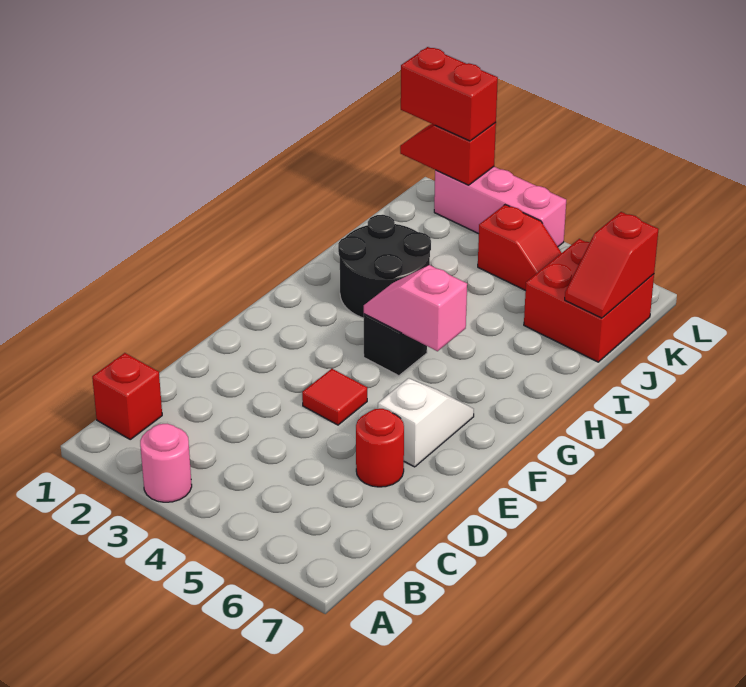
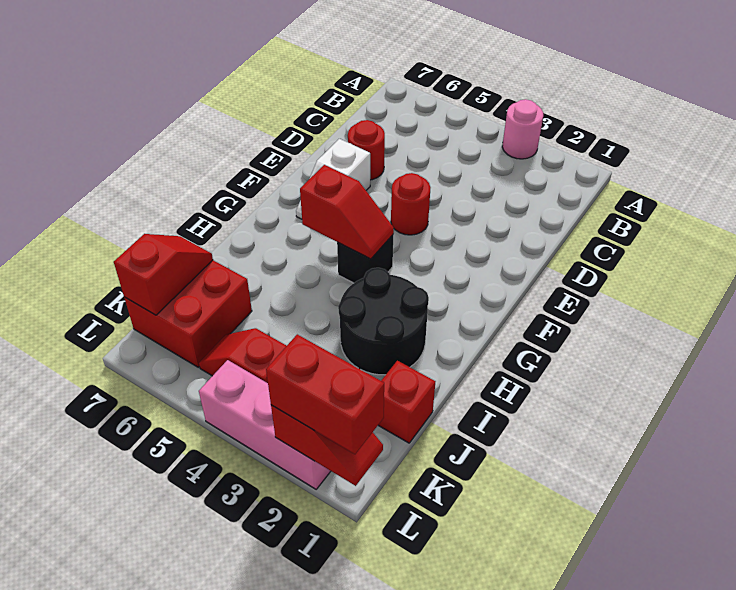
red 1x1 brick [92,353,162,439] -> red 1x1 brick moved to [378,361,435,443]
red 1x1 tile [302,369,367,425] -> red 1x1 round brick [391,173,431,235]
pink 1x2 slope [364,265,467,351] -> red 1x2 slope [300,165,394,259]

